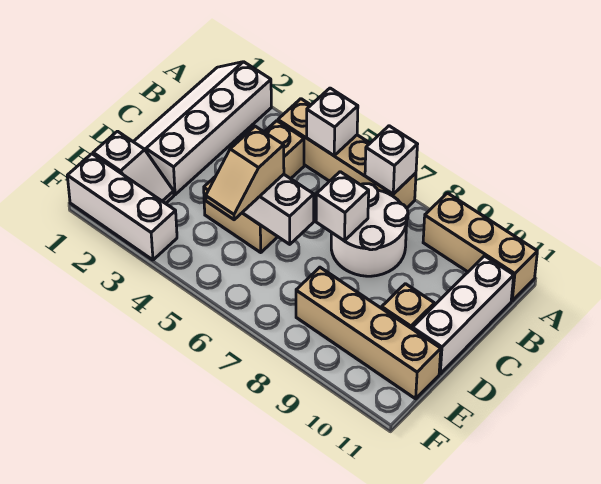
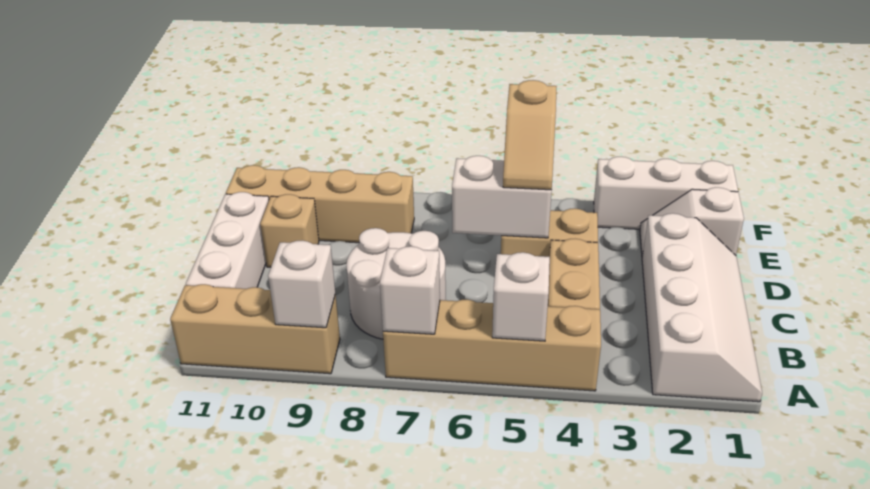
white 1x1 brick [316,172,369,241] -> white 1x1 brick moved to [268,241,335,328]
tan 1x2 slope [206,126,284,220] -> tan 1x2 slope turned to [503,80,557,190]

